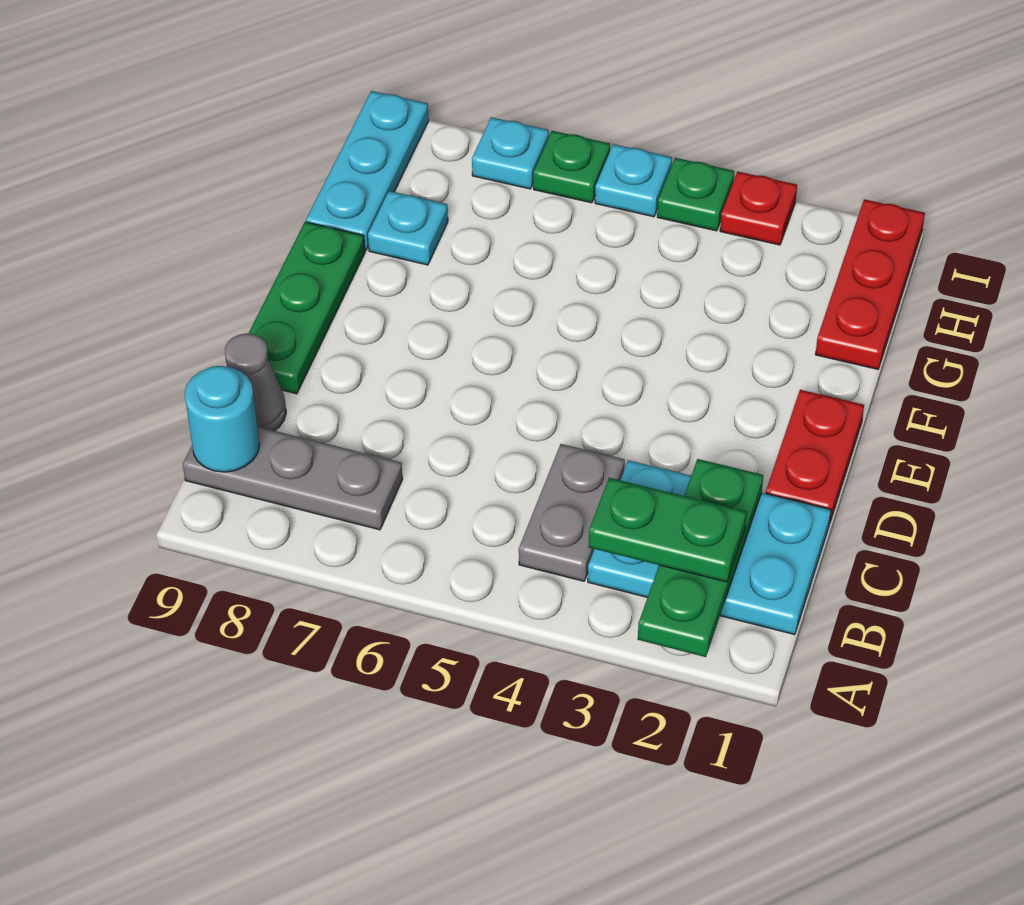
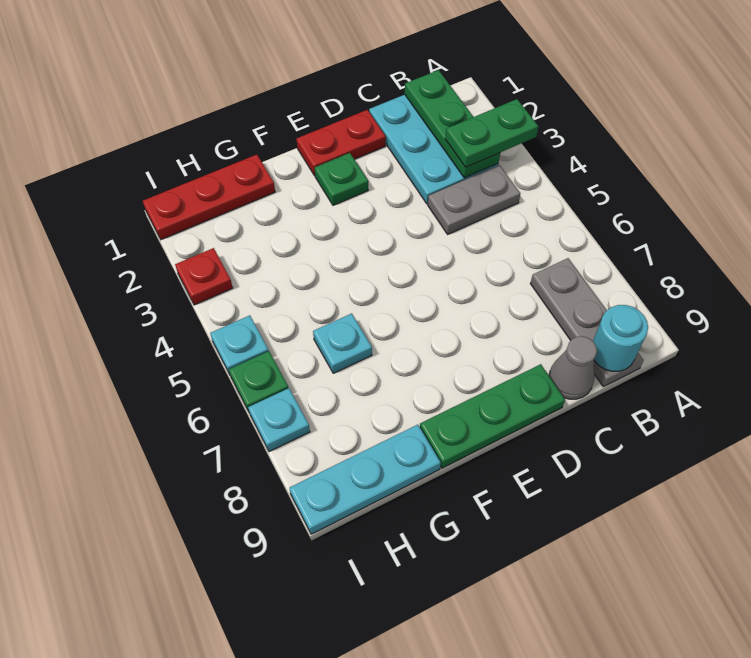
green 1x3 plate [638,459,763,657] -> green 1x3 plate turned to [405,70,500,178]
green 1x2 plate [589,478,747,582] -> green 1x2 plate turned to [445,99,538,167]
cyan 1x1 plate [368,191,448,265] -> cyan 1x1 plate moved to [313,313,372,373]
green 1x1 plate [657,158,734,231] -> green 1x1 plate moved to [315,153,368,205]

